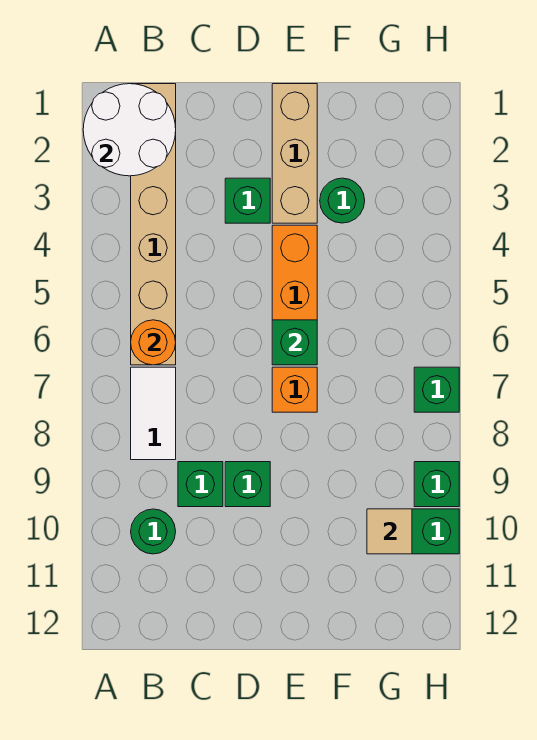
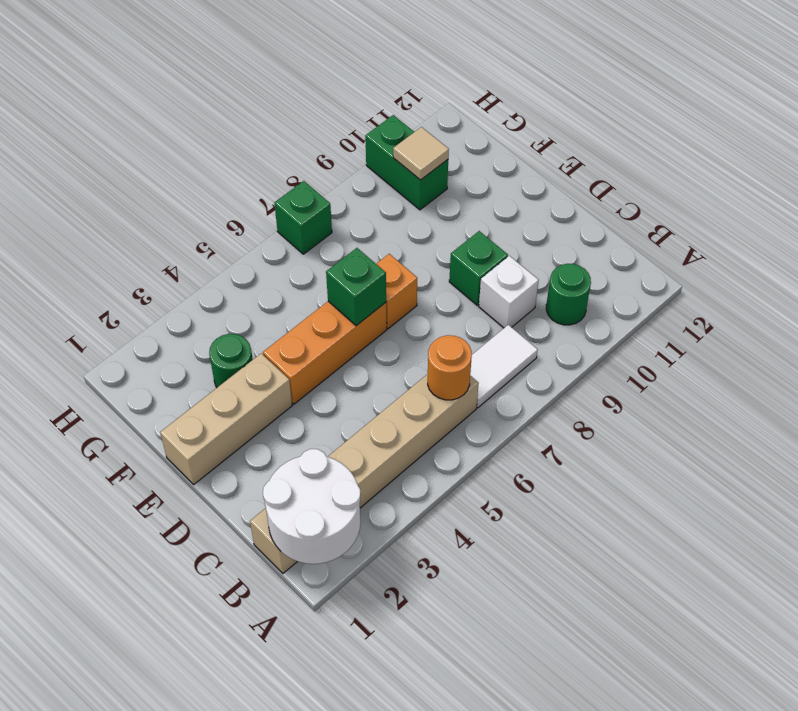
green 1x1 brick [178,462,223,507] -> white 1x1 brick [479,256,539,328]
green 1x1 brick [225,178,270,223] -> none
green 1x1 brick [414,462,459,507] -> none

